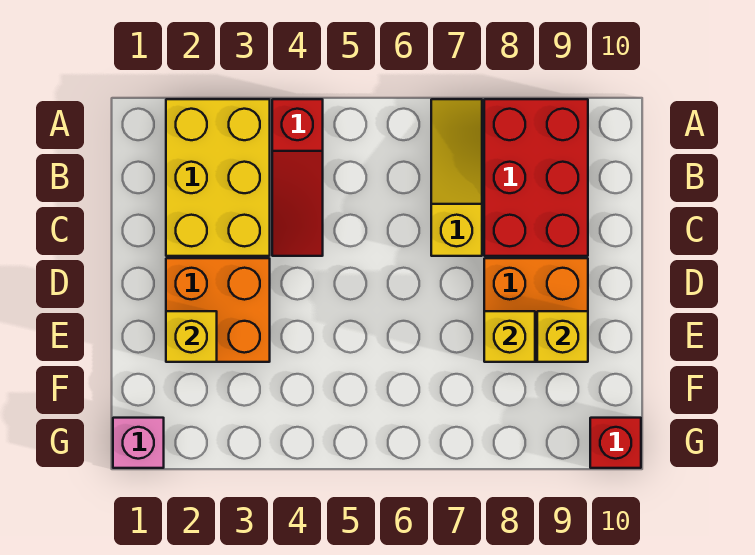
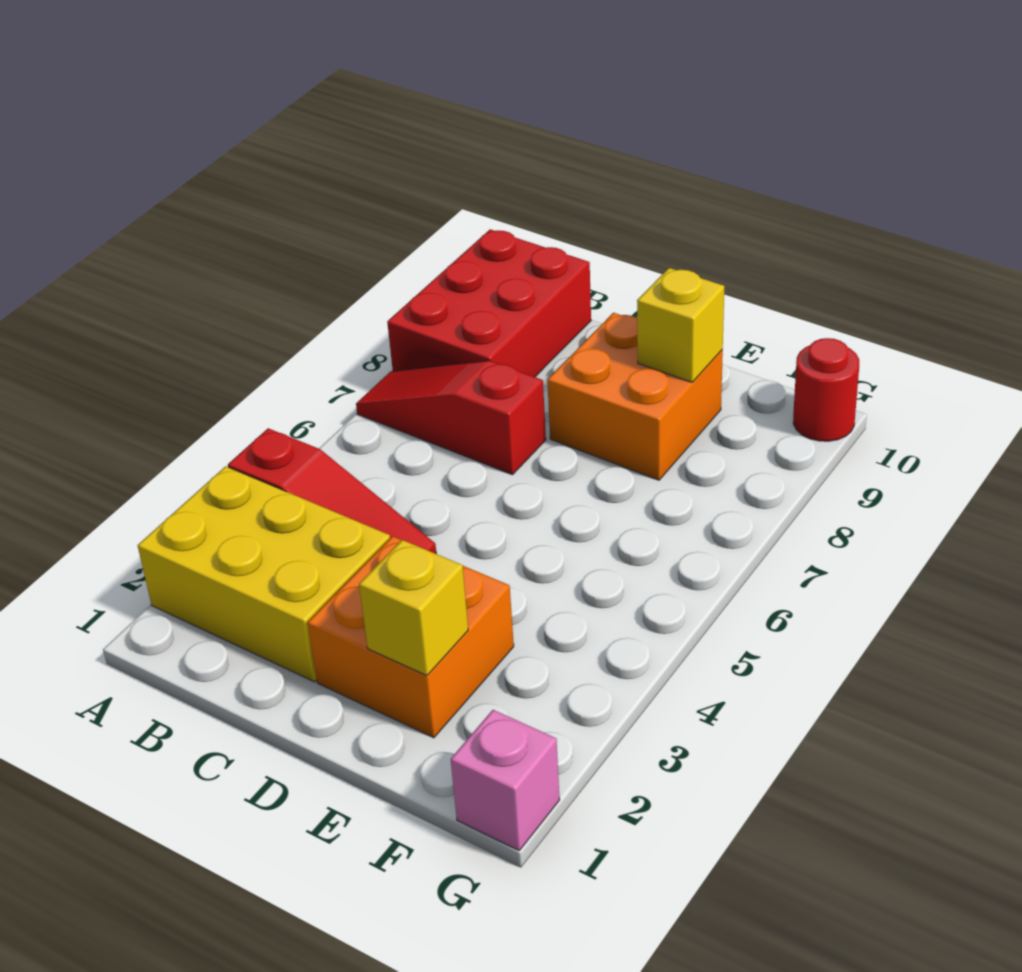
yellow 1x3 slope [431,99,482,256] -> red 1x3 slope [356,361,546,475]
red 2x3 brick [484,99,588,256] -> red 2x3 brick turned to [387,229,591,377]
yellow 1x1 brick [484,311,535,362] -> none
red 1x1 brick [590,418,641,468] -> red 1x1 round brick [793,338,859,441]

